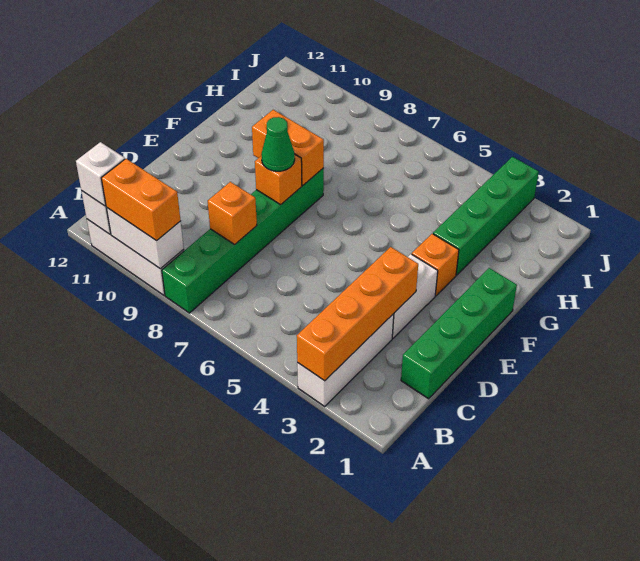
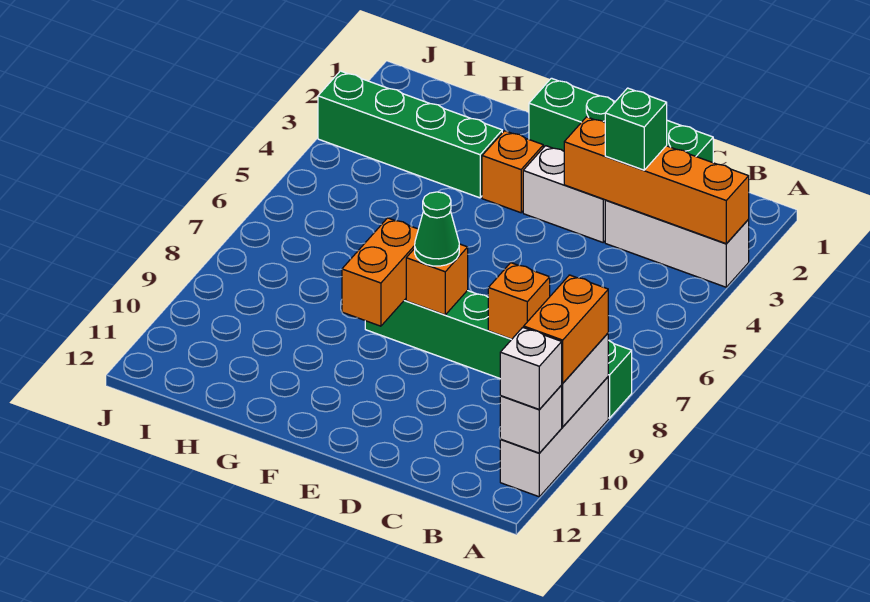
none -> green 1x1 brick [605,88,667,170]

